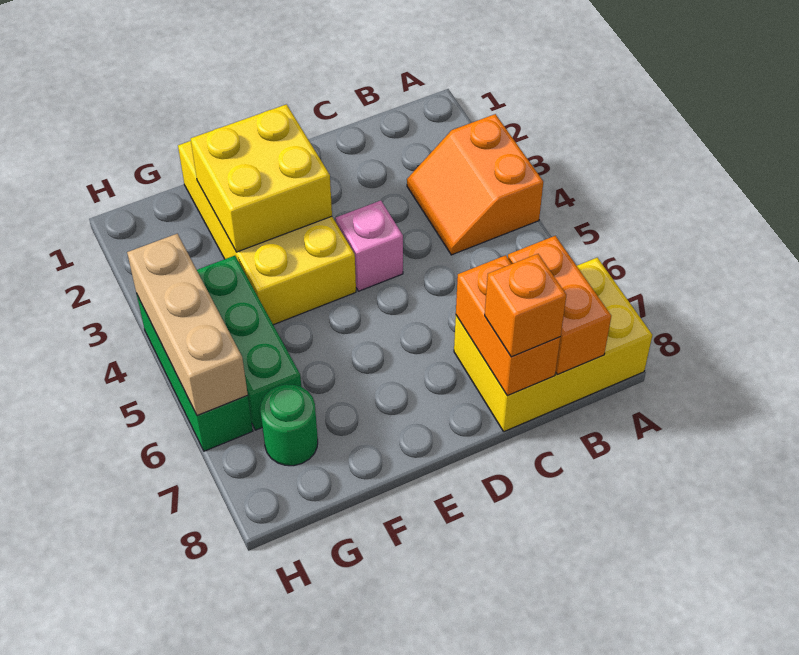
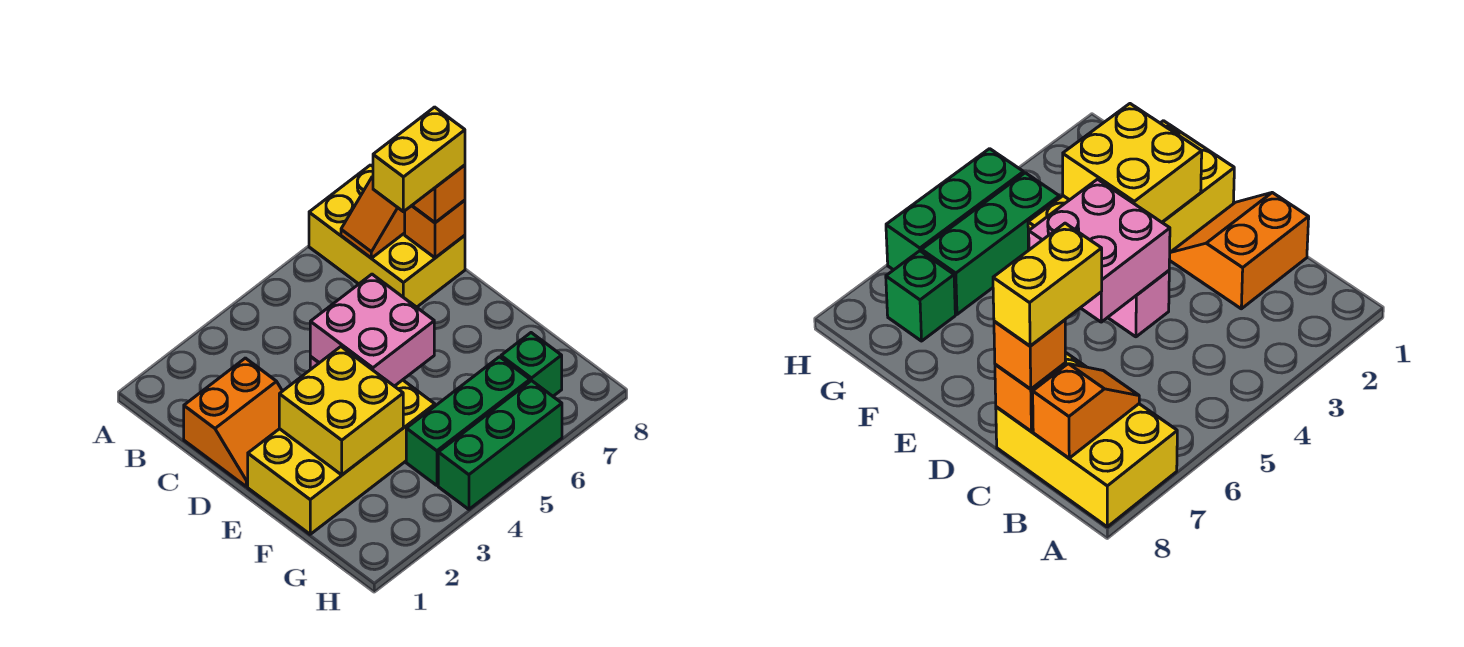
orange 2x2 slope [407,114,543,255] -> orange 2x2 slope moved to [184,358,282,486]
orange 1x2 brick [508,236,611,374] -> orange 1x2 slope [341,177,405,258]
orange 1x2 brick [456,255,560,396] -> orange 1x1 brick [405,200,465,258]
none -> yellow 1x2 brick [373,107,465,212]
none -> pink 2x2 brick [310,274,434,386]
green 1x1 round brick [260,385,318,466] -> green 1x1 brick [501,333,562,396]
tan 1x3 brick [127,234,248,415] -> none

